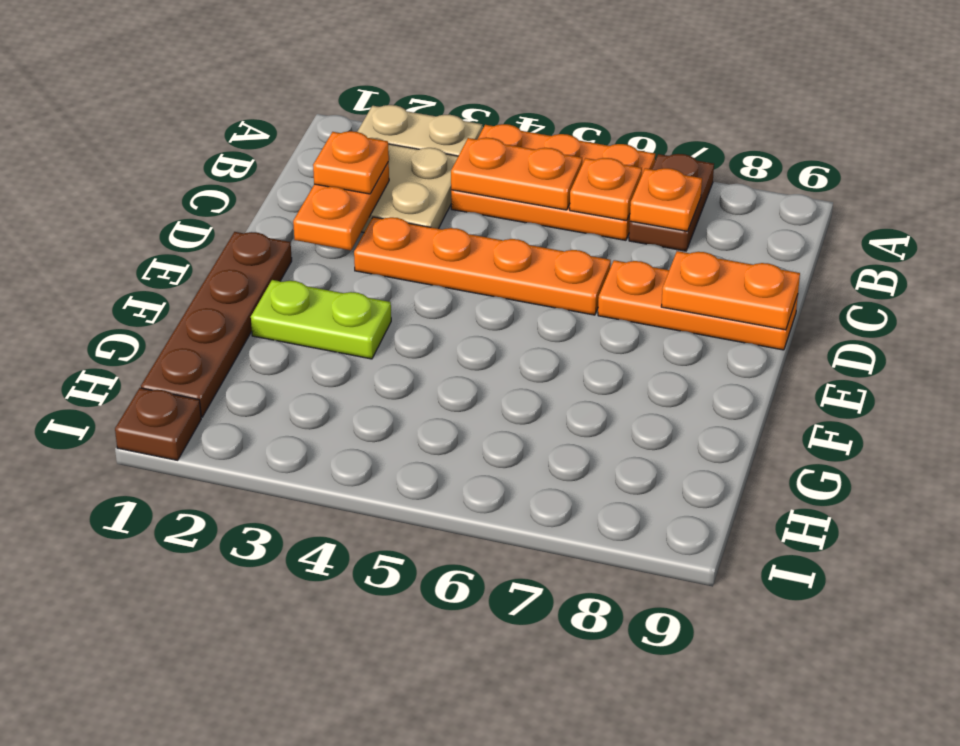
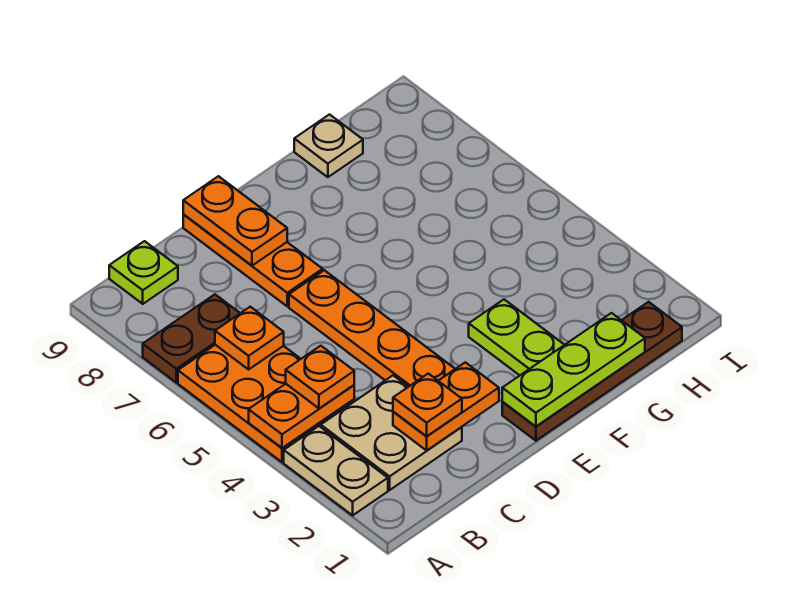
orange 1x2 plate [451,138,582,210] -> orange 1x2 plate turned to [249,384,354,448]
orange 1x1 plate [630,168,702,231] -> orange 1x1 plate moved to [286,346,354,408]
none -> lime 1x1 plate [109,241,178,304]
none -> lime 1x3 plate [502,313,645,426]
none -> tan 1x1 plate [294,115,363,177]
brown 1x1 plate [115,388,201,460] -> none

